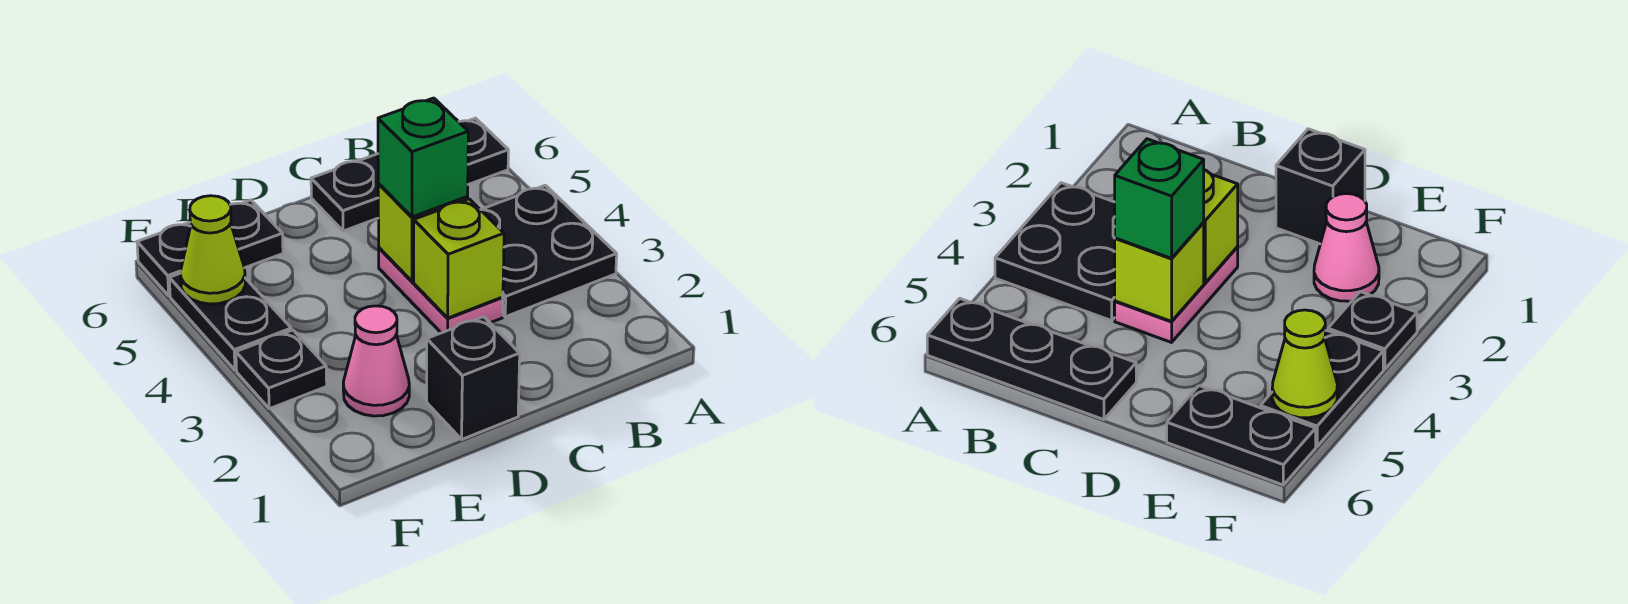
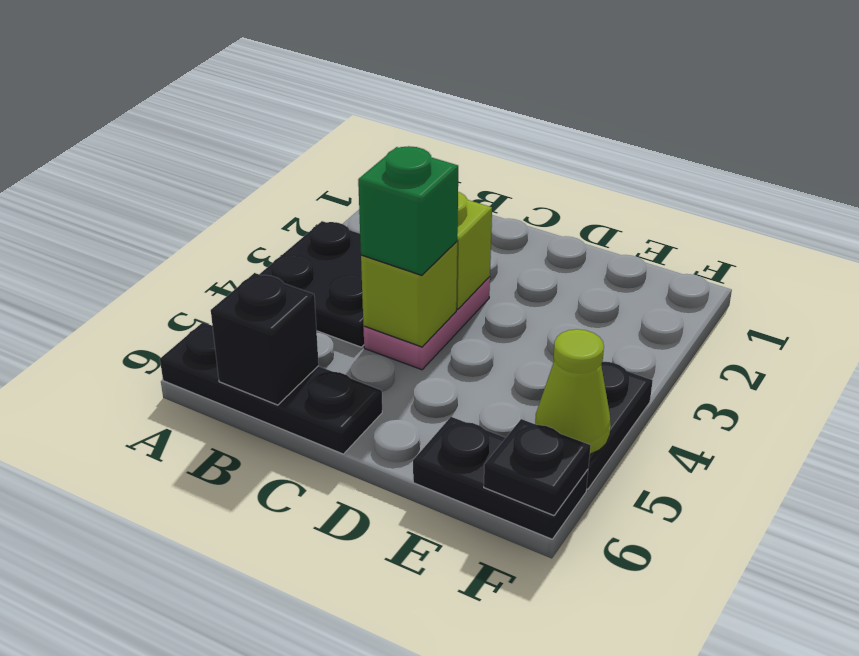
black 1x1 brick [427,317,520,439] -> black 1x1 brick moved to [211,273,319,405]
pink 1x1 cone [343,306,409,416] -> none
black 1x1 plate [236,330,327,409] -> black 1x1 plate moved to [484,419,591,516]

